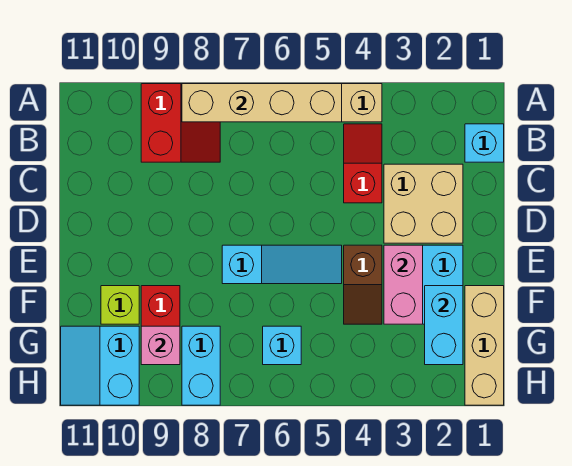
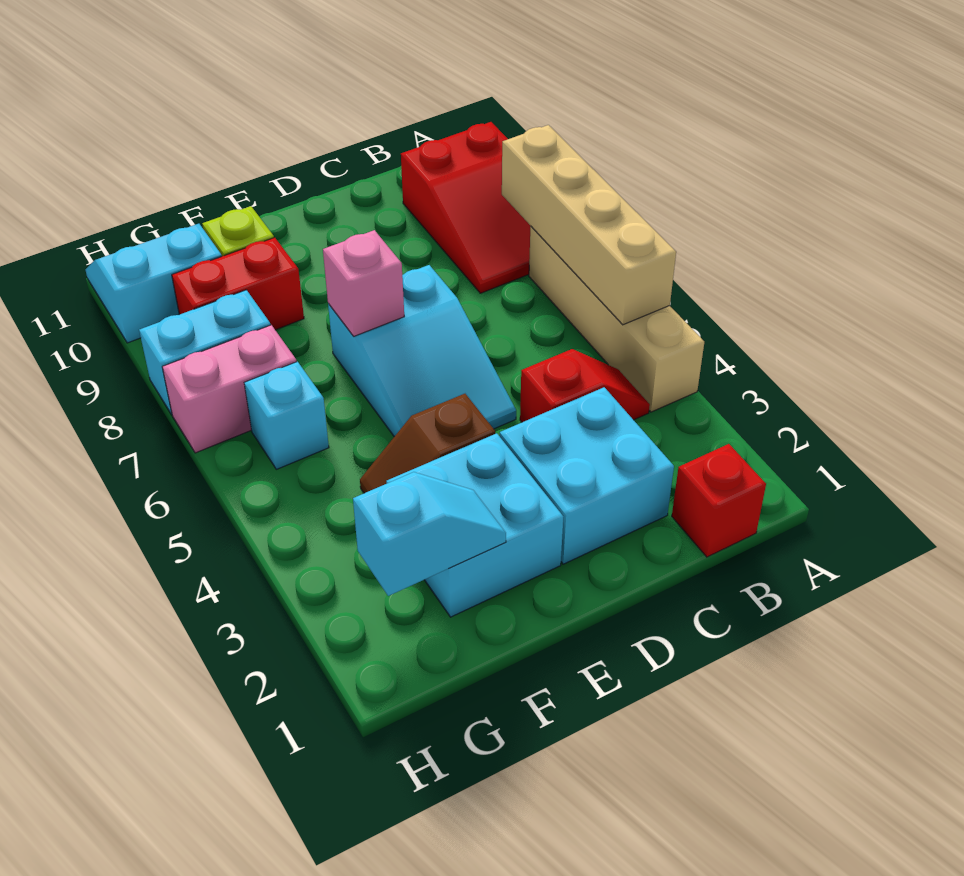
red 2x2 slope [141,84,220,162] -> red 2x3 slope [401,122,530,293]
cyan 1x1 brick [465,124,504,162] -> red 1x1 brick [672,444,766,557]
tan 2x2 brick [384,164,463,243] -> cyan 2x2 brick [500,387,674,564]
pink 1x2 brick [384,245,423,324] -> pink 1x2 brick moved to [162,325,297,453]
cyan 1x3 slope [222,245,342,284] -> cyan 2x3 slope [328,265,516,437]
tan 1x3 brick [465,286,504,405] -> none
cyan 1x2 brick [425,286,463,365] -> cyan 1x2 slope [353,472,506,596]
pink 1x1 brick [141,326,180,365] -> pink 1x1 brick moved to [323,230,404,336]

